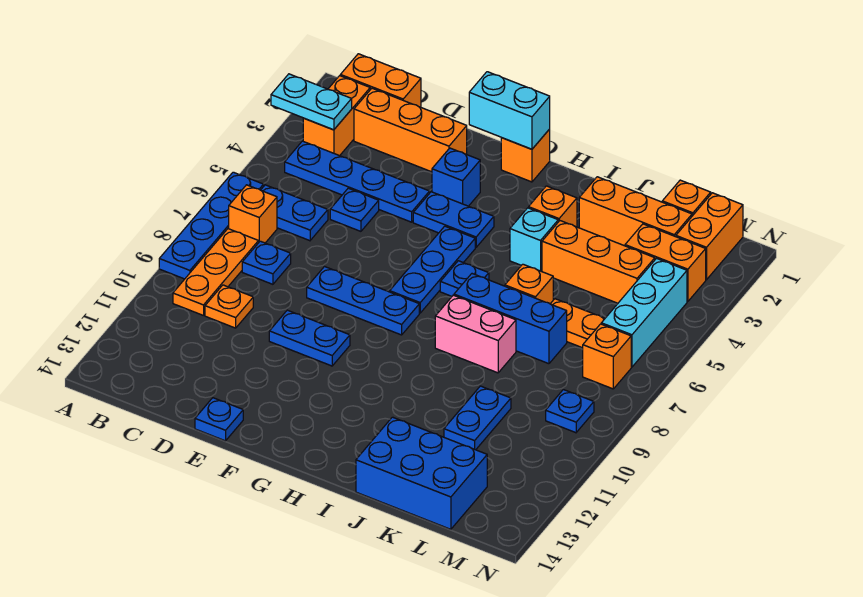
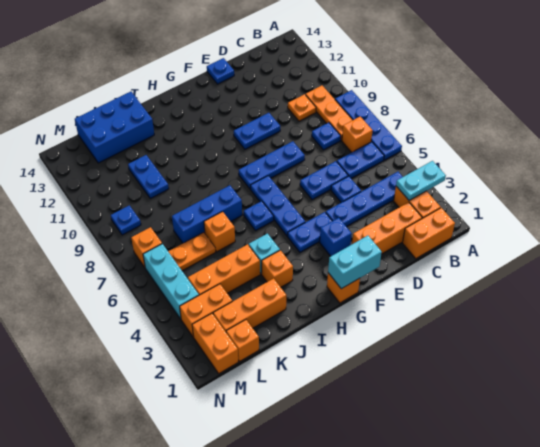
none -> blue 1x2 plate [300,161,348,200]
pink 1x2 brick [435,295,516,373] -> none

